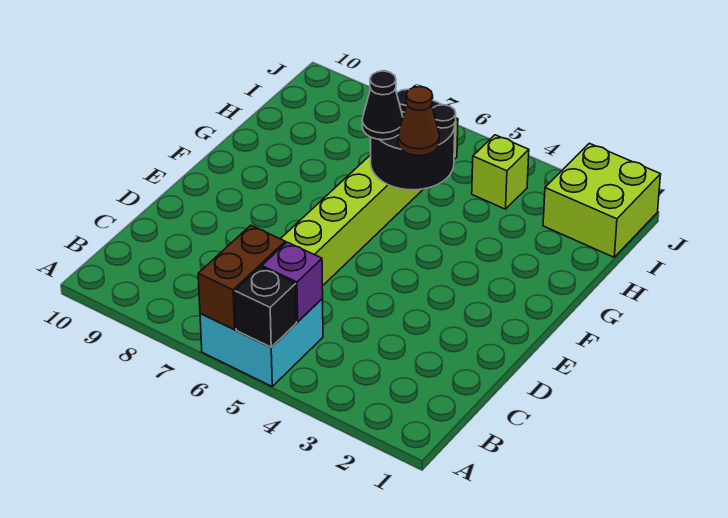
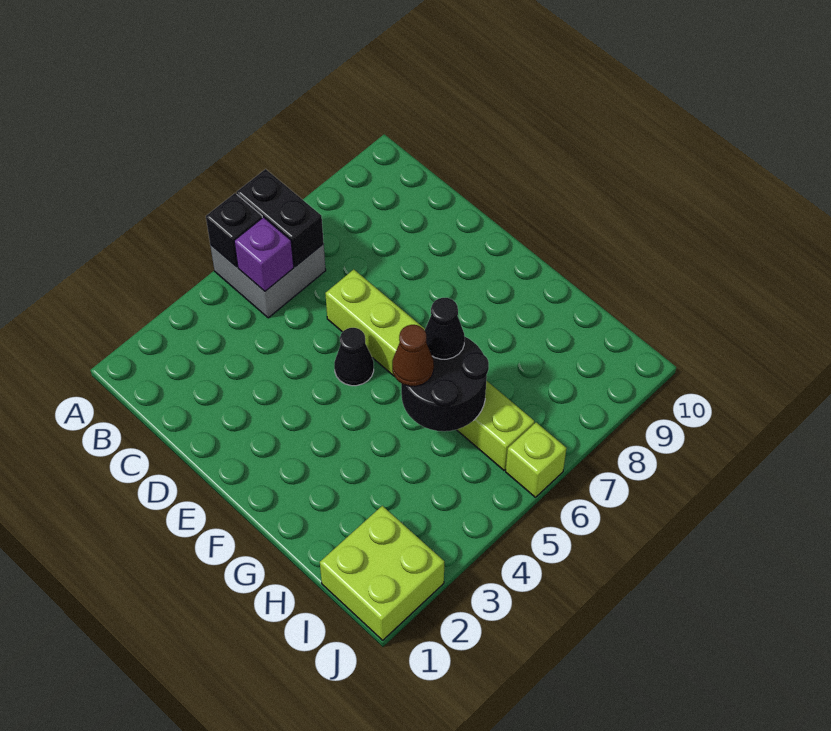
cyan 2x2 brick [200,299,323,386] -> grey 2x2 brick [210,244,326,318]
brown 1x2 brick [198,225,285,330] -> black 1x2 brick [237,169,324,267]
none -> black 1x1 cone [334,328,374,386]
lime 1x1 brick [472,135,529,209] -> lime 1x1 brick moved to [506,423,566,497]

